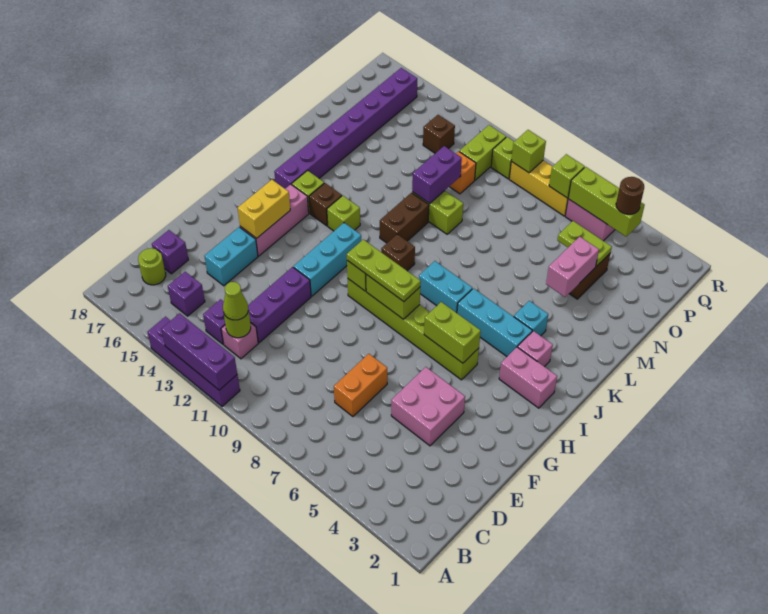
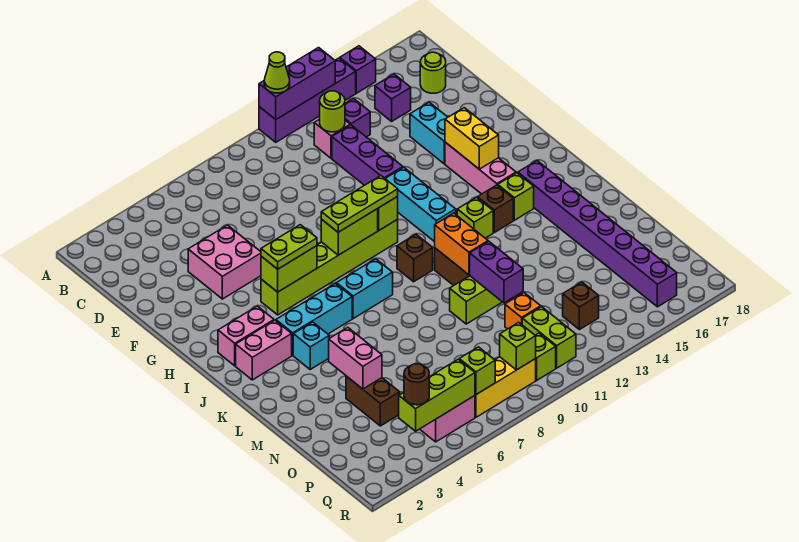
lime 1x1 cone [223,282,248,320] -> lime 1x1 cone moved to [264,52,290,93]
orange 1x2 brick [334,354,387,417] -> orange 1x2 brick moved to [435,213,488,275]
purple 1x1 brick [152,230,188,274] -> purple 1x1 brick moved to [340,46,376,93]
pink 1x1 brick [518,331,553,367] -> pink 1x2 brick [236,320,292,380]
lime 1x2 plate [557,221,612,266] -> lime 1x2 plate moved to [261,225,317,269]

